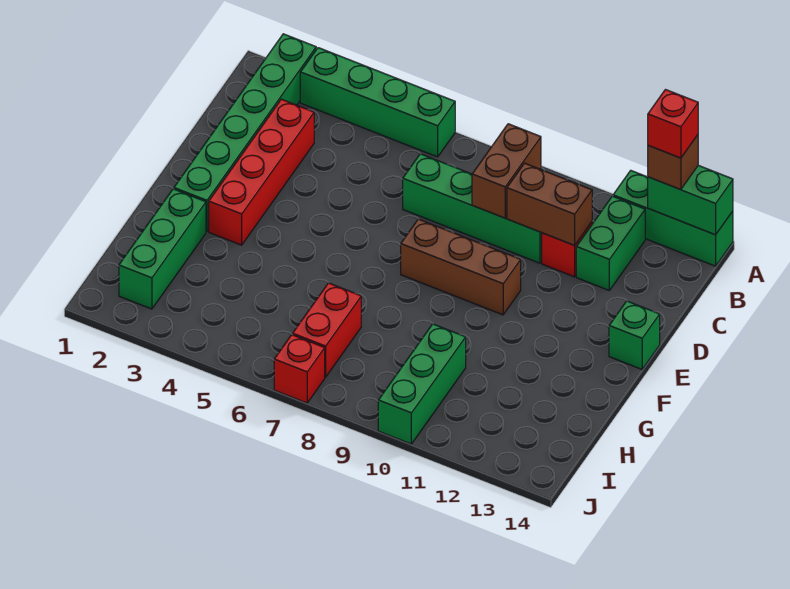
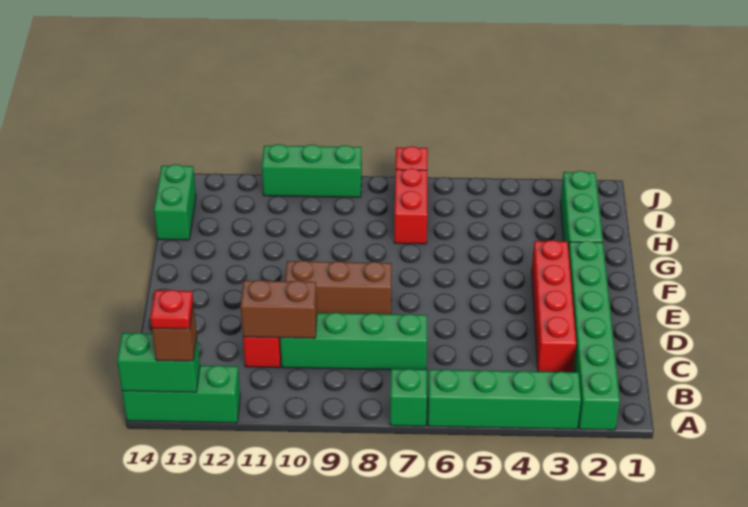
red 1x1 brick [648,90,698,158] -> red 1x1 plate [150,290,193,329]
brown 1x2 brick [472,124,541,218] -> none
green 1x2 brick [576,196,645,290] -> green 1x2 brick moved to [154,164,196,240]
green 1x1 brick [609,301,660,369] -> green 1x1 brick moved to [390,369,427,426]
green 1x3 brick [378,324,466,444] -> green 1x3 brick turned to [262,144,362,197]

